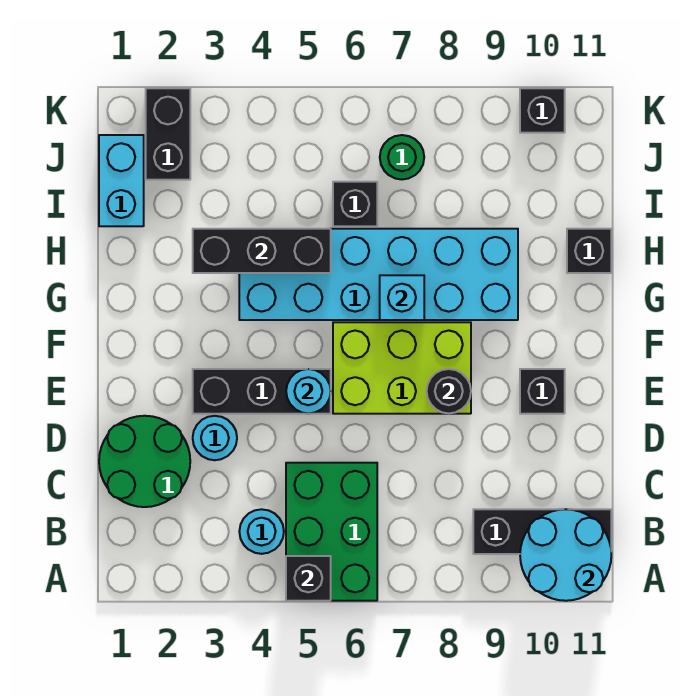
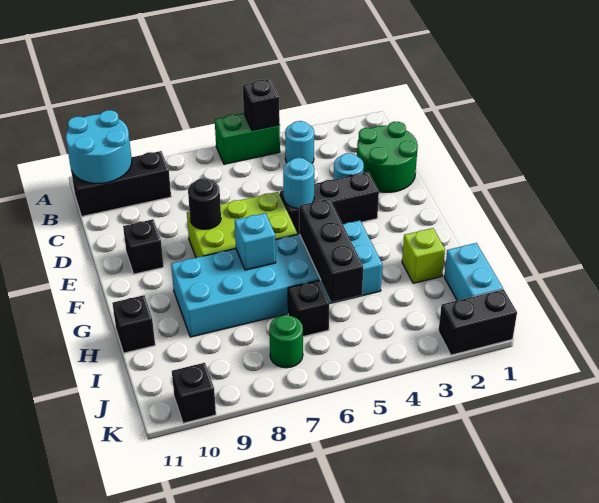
green 2x3 brick [286,463,377,601] -> green 1x2 brick [215,113,280,164]
none -> lime 1x1 brick [402,228,445,283]
black 1x3 brick [193,229,331,273] -> black 1x3 brick turned to [299,199,363,302]
black 1x2 brick [146,88,190,180] -> black 1x2 brick turned to [438,289,517,355]

